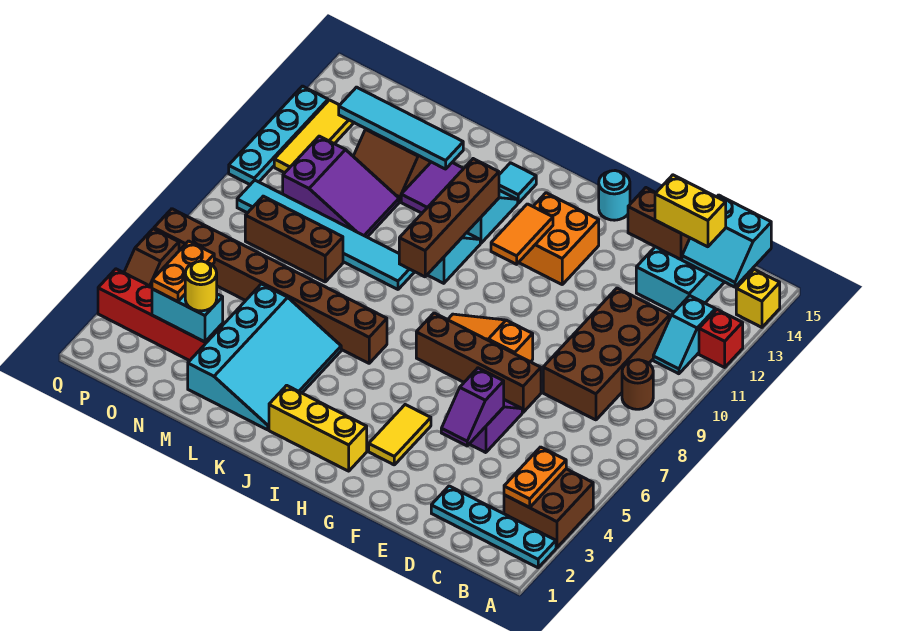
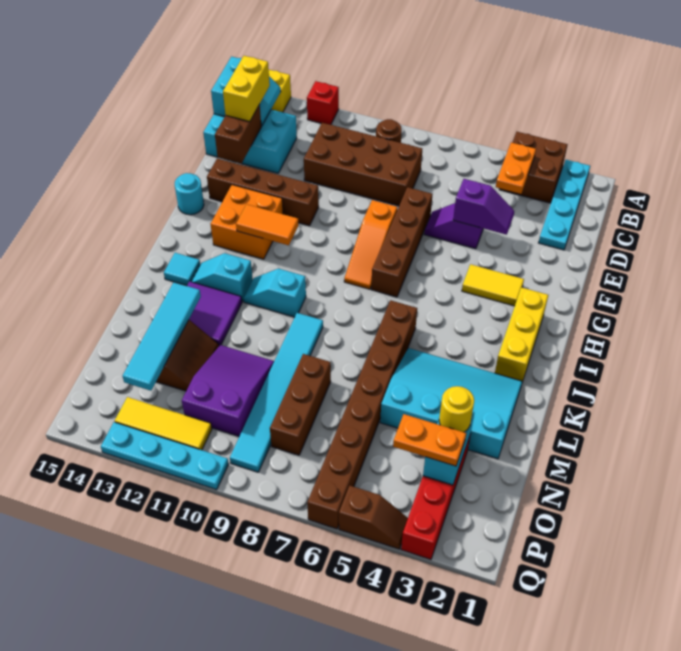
orange 1x2 plate [504,447,566,507] -> orange 1x2 plate turned to [496,143,536,194]
cyan 1x2 slope [653,296,715,374] -> none
brown 1x4 brick [399,159,499,277] -> brown 1x4 brick moved to [207,158,319,226]

